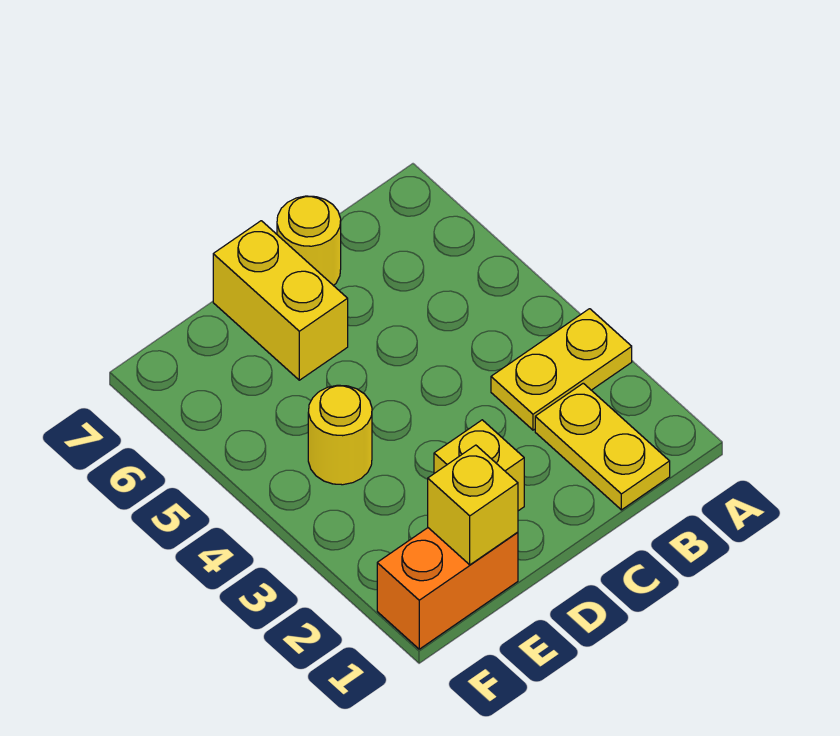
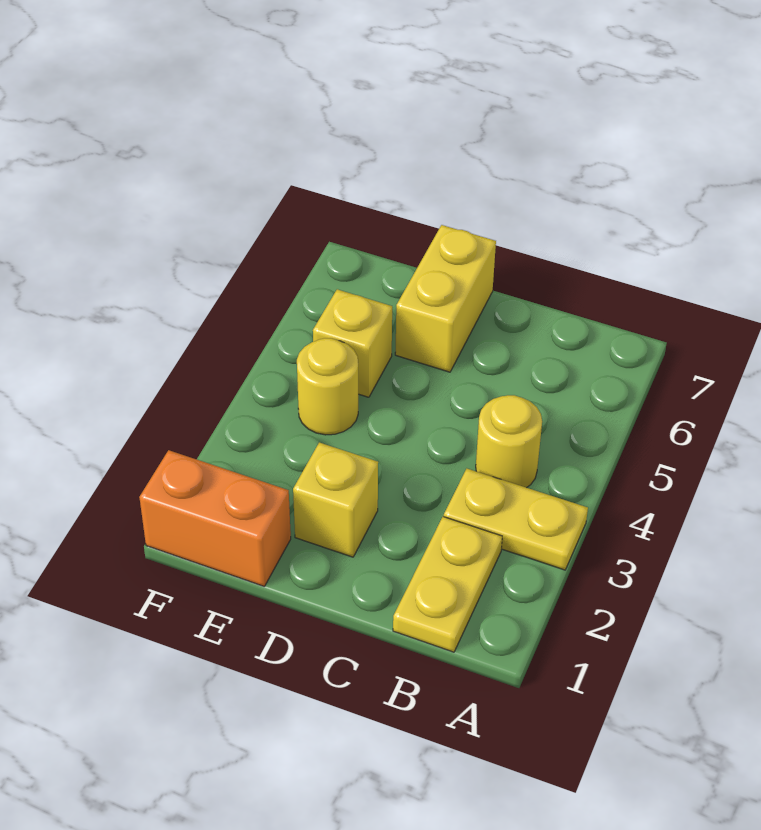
yellow 1x1 round brick [277,196,341,286] -> yellow 1x1 round brick moved to [476,395,542,488]
yellow 1x1 brick [428,445,518,565] -> yellow 1x1 brick moved to [313,289,392,397]

